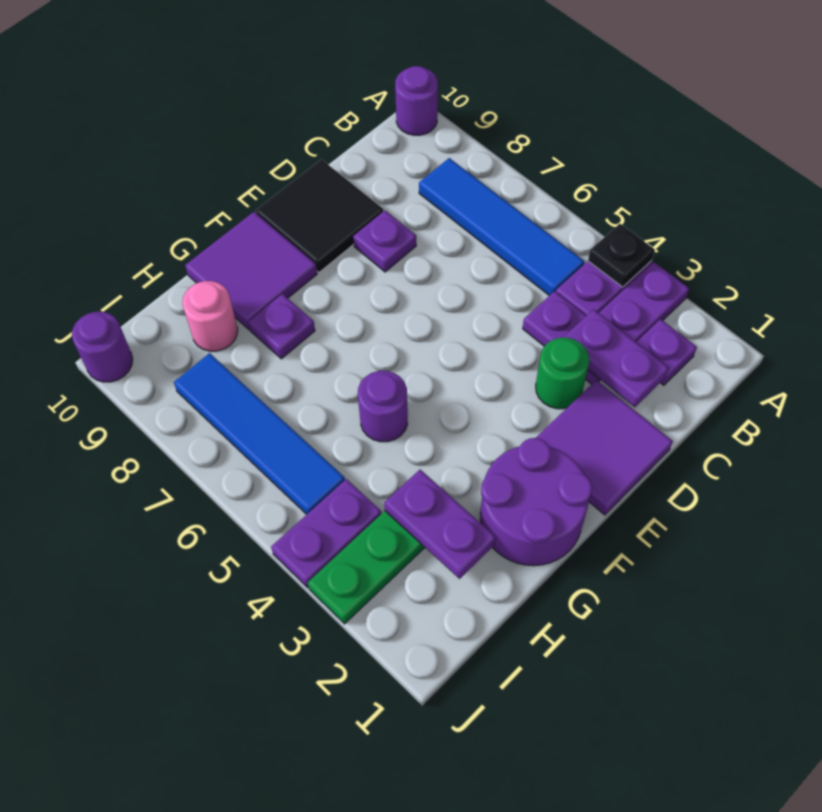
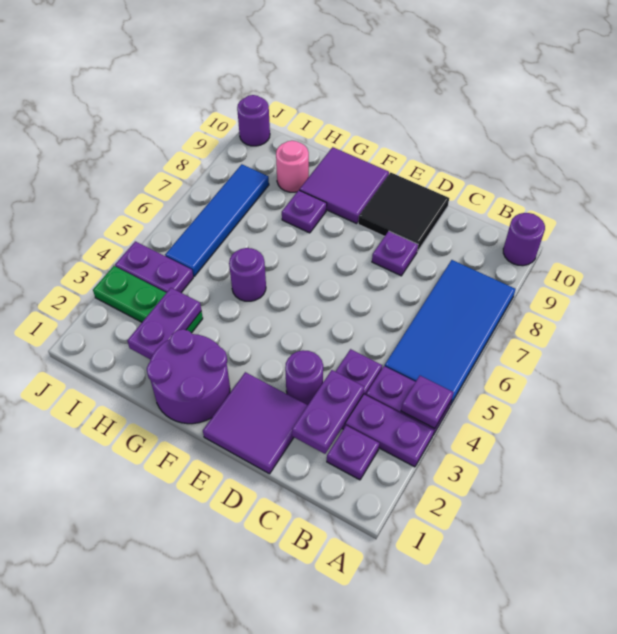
black 1x1 plate [588,224,655,287] -> purple 1x1 plate [401,376,453,429]
blue 1x4 tile [419,158,585,296] -> blue 2x4 tile [385,260,516,405]
green 1x1 round brick [536,338,589,409] -> purple 1x1 round brick [285,350,323,405]

